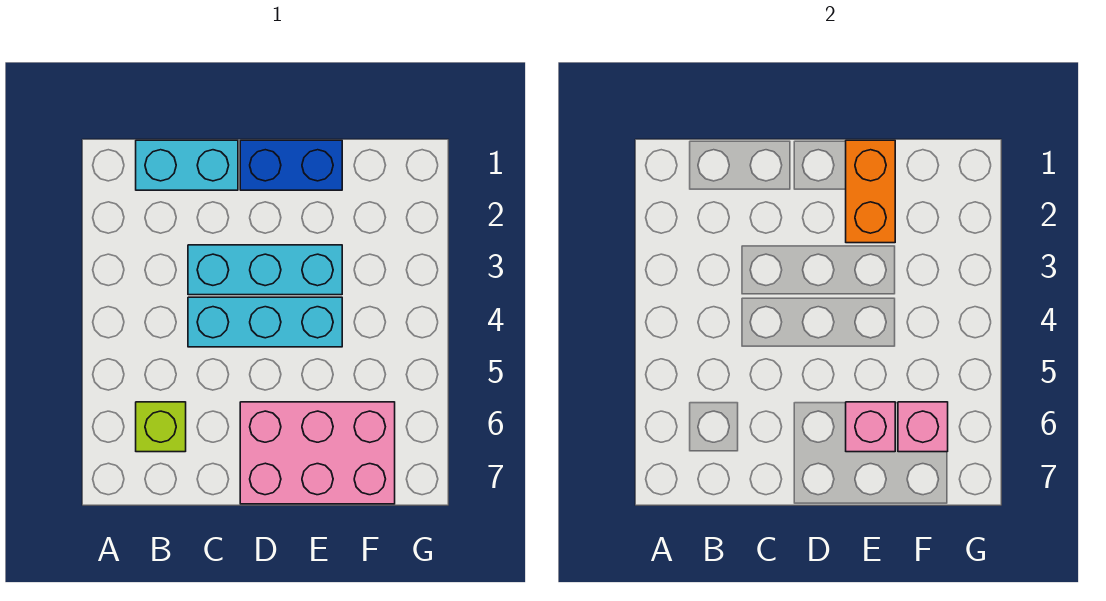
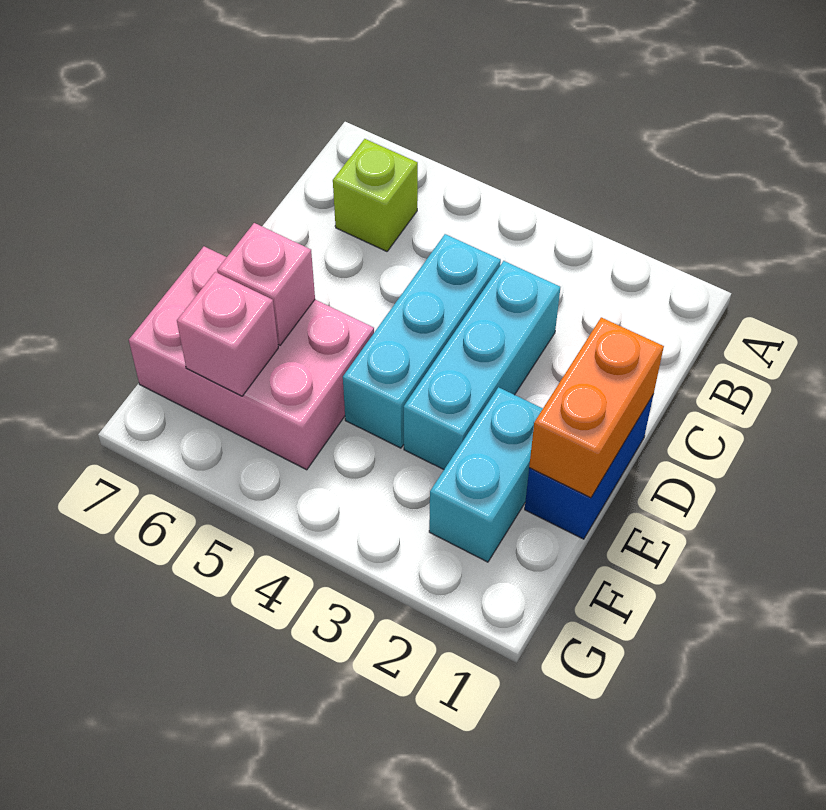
cyan 1x2 brick [136,140,238,190] -> cyan 1x2 brick moved to [429,387,543,562]
pink 2x3 brick [240,402,395,504] -> pink 2x3 brick turned to [129,246,374,470]
orange 1x2 brick [846,140,895,243] -> orange 1x2 brick turned to [529,317,664,498]

